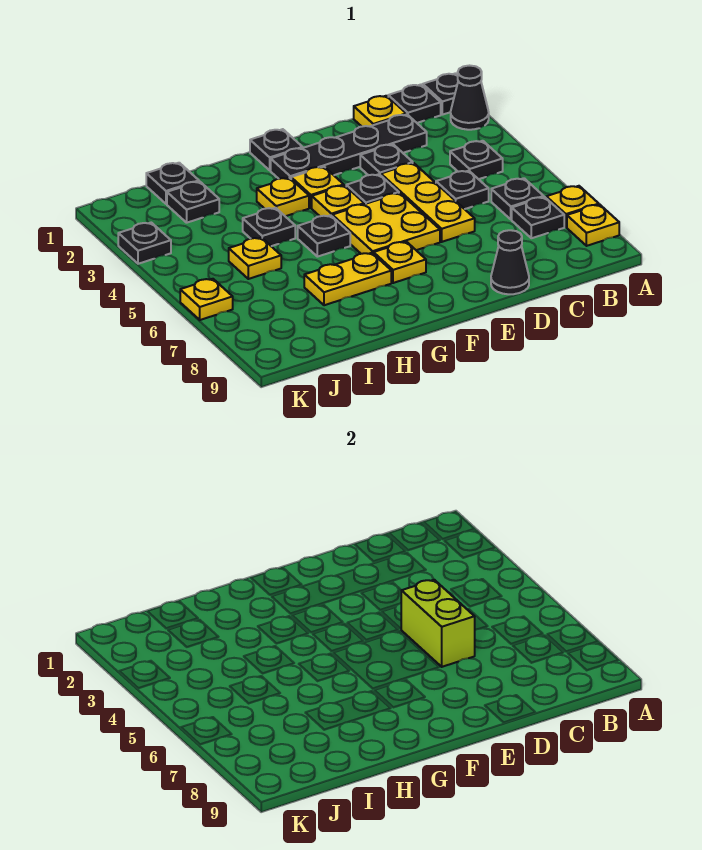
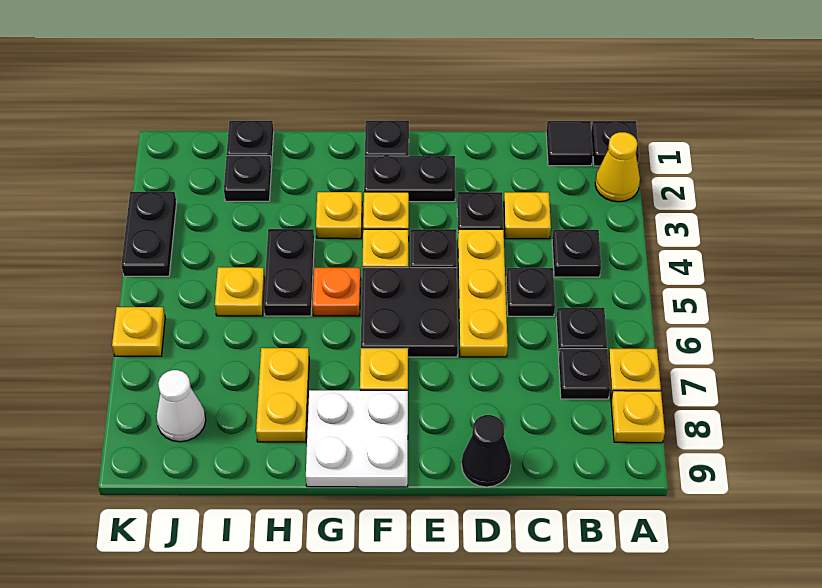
black 1x1 cone [451,66,489,130] -> yellow 1x1 cone [595,132,640,202]
black 1x1 plate [388,85,441,123] -> black 1x1 tile [546,121,593,166]
yellow 1x1 plate [354,96,406,127] -> yellow 1x1 plate moved to [504,192,551,239]
black 1x4 plate [271,114,427,179] -> black 1x2 plate [364,156,455,202]
lime 1x2 brick [401,580,475,667] -> none
yellow 2x2 plate [332,193,440,254] -> black 2x2 plate [361,268,458,357]
none -> white 2x2 plate [306,390,408,487]
black 1x1 plate [298,215,350,257] -> orange 1x1 plate [313,268,361,316]
yellow 1x2 plate [304,253,391,305] -> yellow 1x2 plate turned to [256,348,309,442]
black 1x1 plate [243,208,295,246] -> black 1x2 plate [264,229,314,316]
none -> white 1x1 cone [156,370,206,442]
black 1x1 plate [118,223,171,264] -> black 1x2 plate [121,192,177,276]

